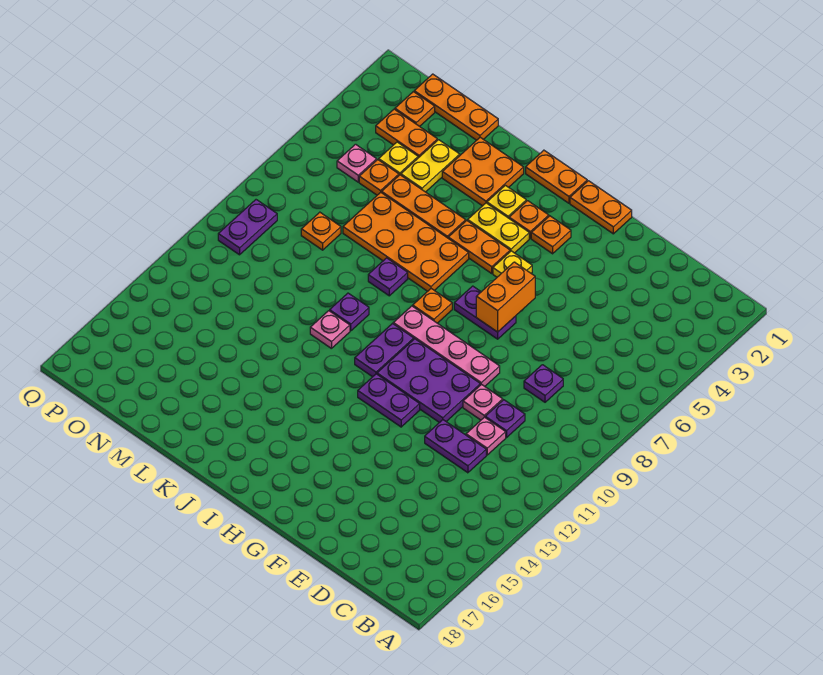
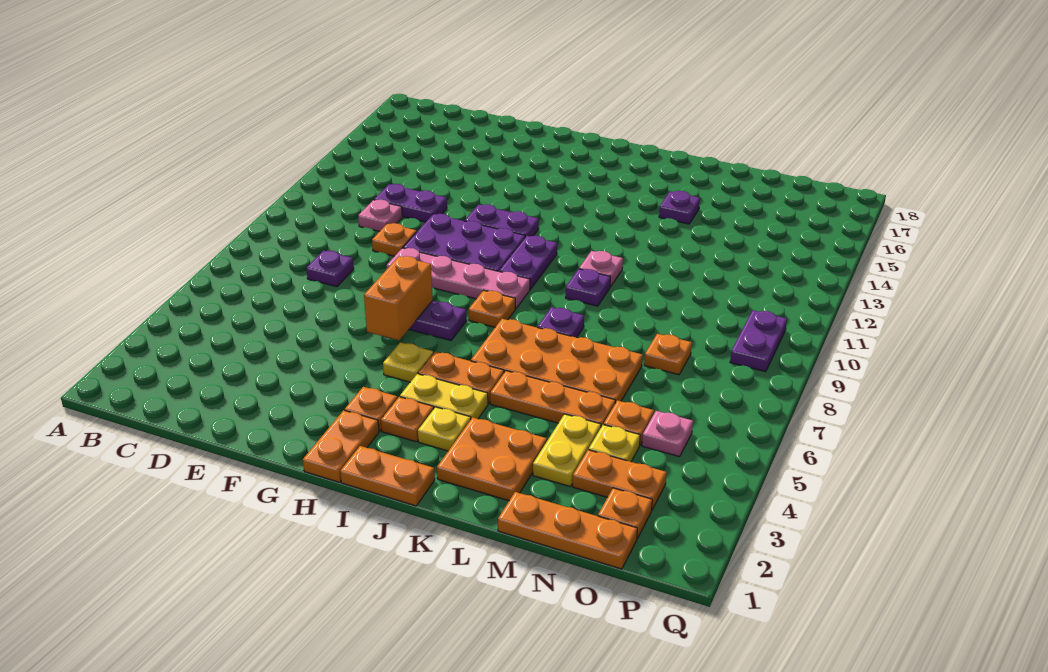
purple 1x1 plate [485,400,525,438] -> purple 1x1 plate moved to [659,191,700,224]
pink 1x1 plate [463,384,503,420] -> orange 1x1 plate [372,223,417,256]
orange 1x2 plate [570,181,632,234] -> orange 1x2 plate turned to [303,410,379,482]

